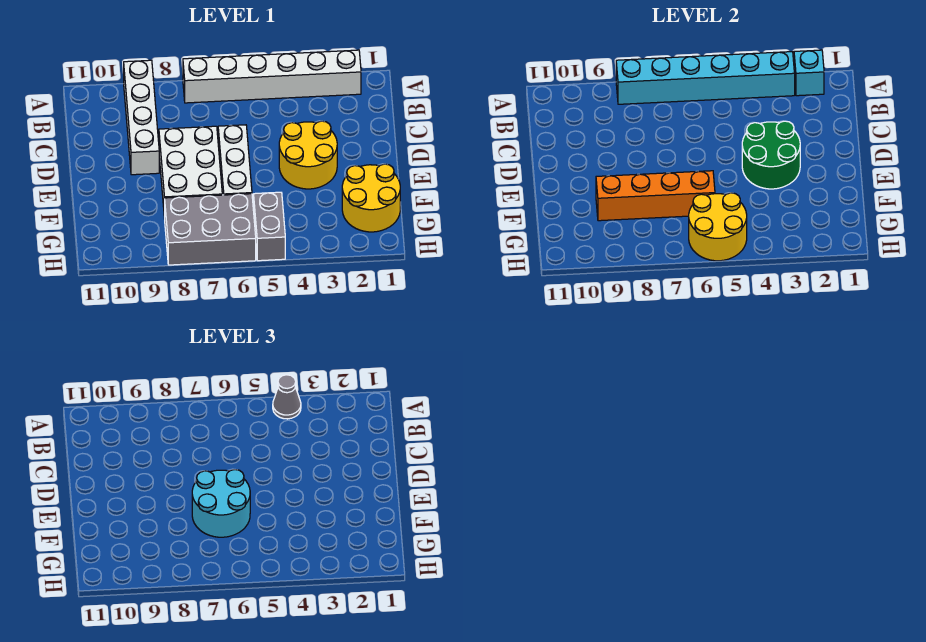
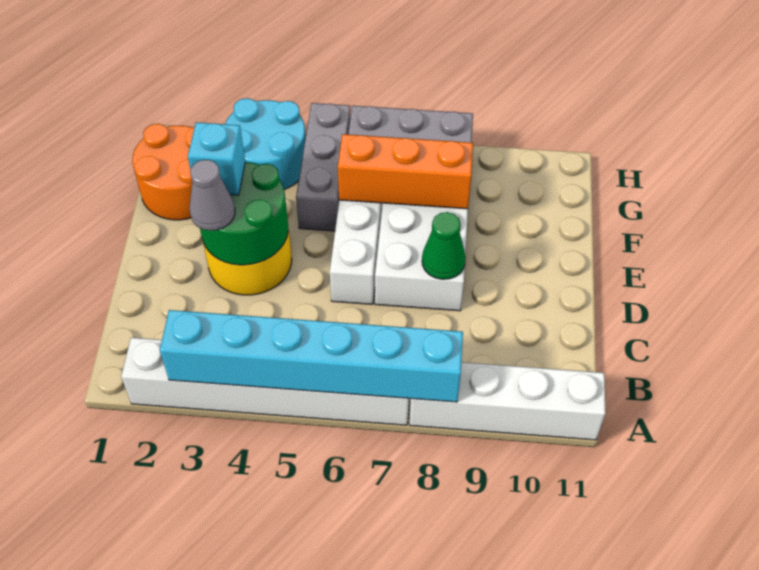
cyan 1x1 brick [794,50,824,96] -> cyan 1x1 brick moved to [188,122,245,195]
grey 1x1 cone [273,375,301,419] -> grey 1x1 cone moved to [190,160,235,231]
white 1x4 brick [124,60,159,175] -> white 1x4 brick turned to [410,362,605,440]
none -> green 1x1 cone [422,212,466,279]
cyan 2x2 round brick [192,470,250,537] -> cyan 2x2 round brick moved to [225,98,306,190]
yellow 2x2 round brick [342,164,400,232] -> orange 2x2 round brick [132,124,195,220]
orange 1x4 brick [596,171,715,221] -> orange 1x3 brick [338,134,473,209]
grey 1x2 brick [254,192,285,261] -> grey 1x3 brick [296,103,350,231]
yellow 2x2 round brick [689,193,747,261] -> none

